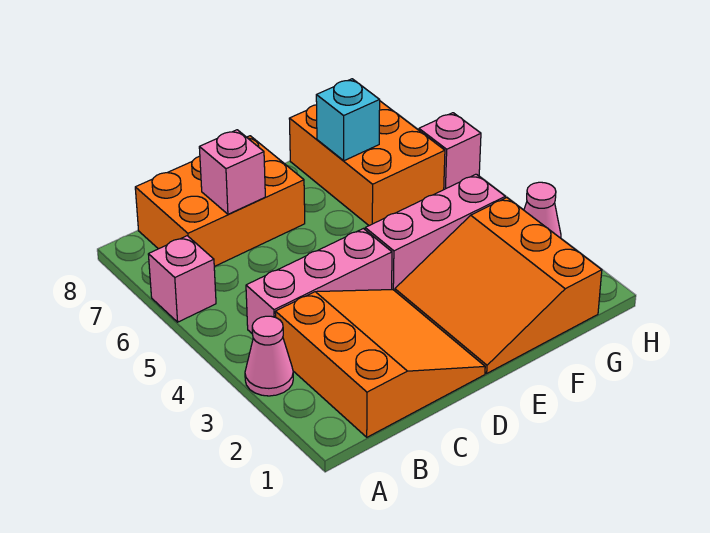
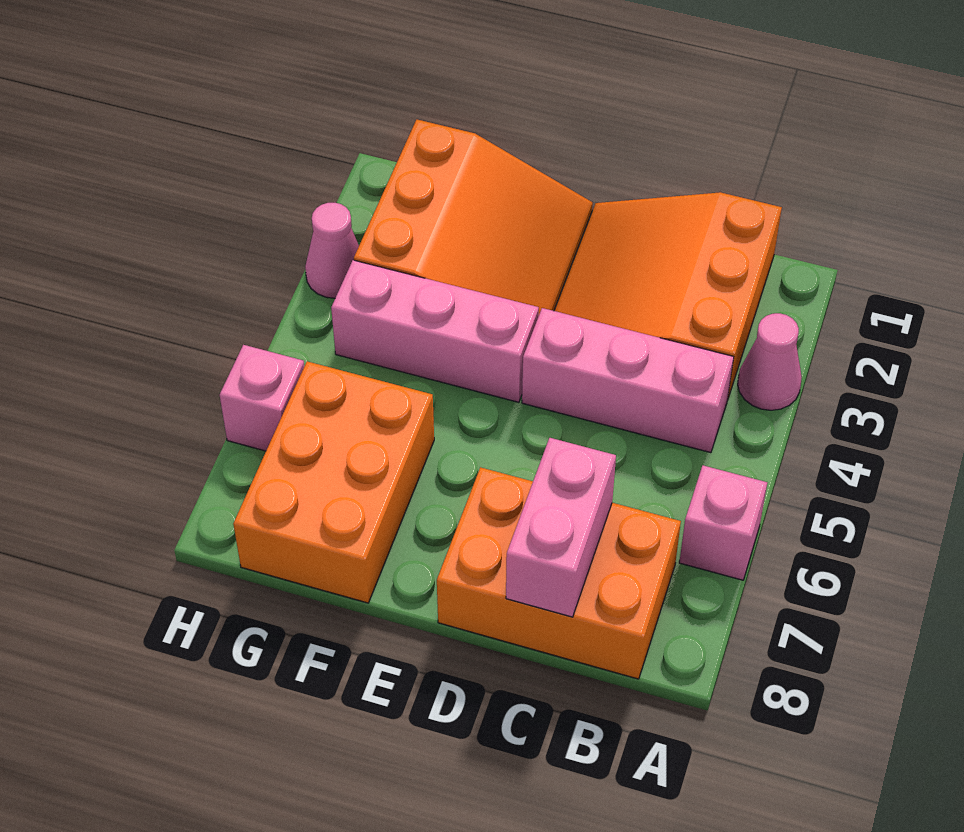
pink 1x1 brick [199,130,265,214] -> pink 1x2 brick [506,438,616,617]
cyan 1x1 brick [316,79,380,161] -> none

